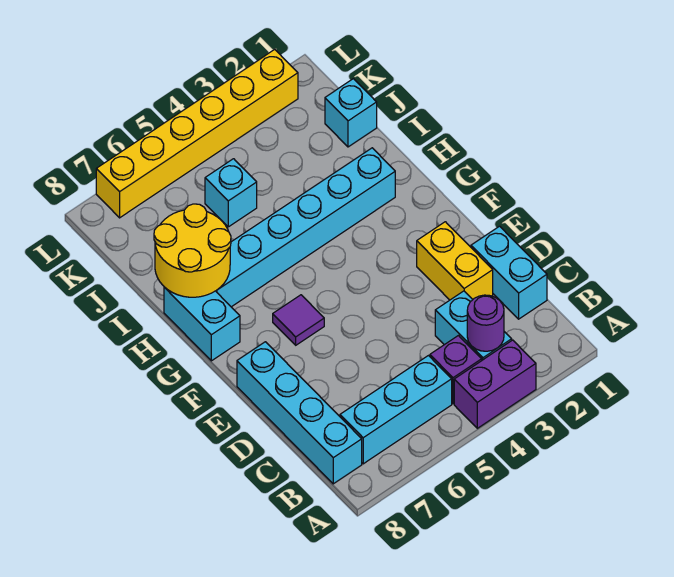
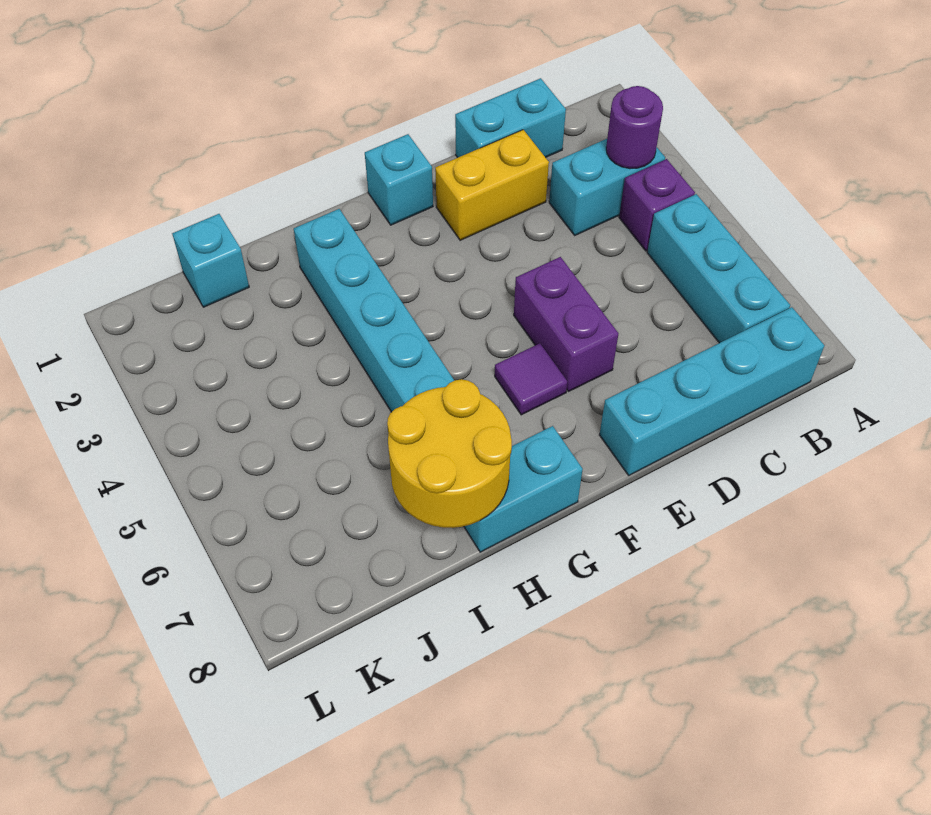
purple 1x2 brick [454,340,536,428] -> purple 1x2 brick moved to [514,257,618,391]
cyan 1x1 brick [205,159,257,227] -> cyan 1x1 brick moved to [365,134,433,225]
yellow 1x6 brick [96,49,298,218] -> none

